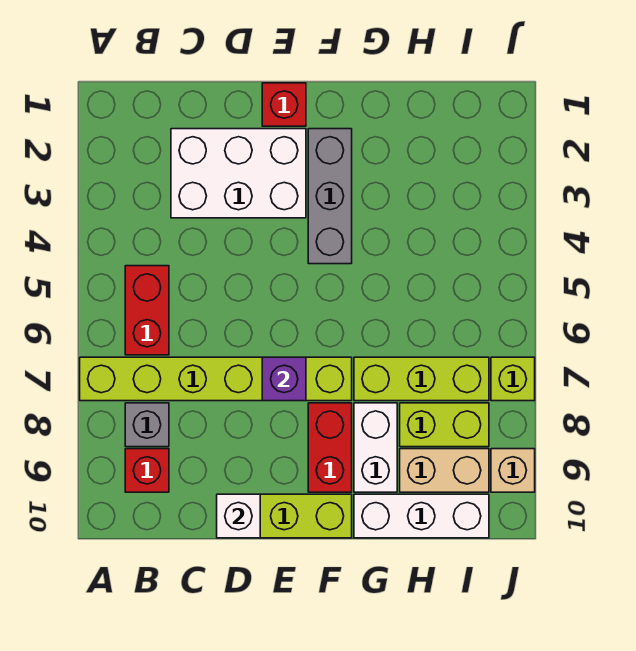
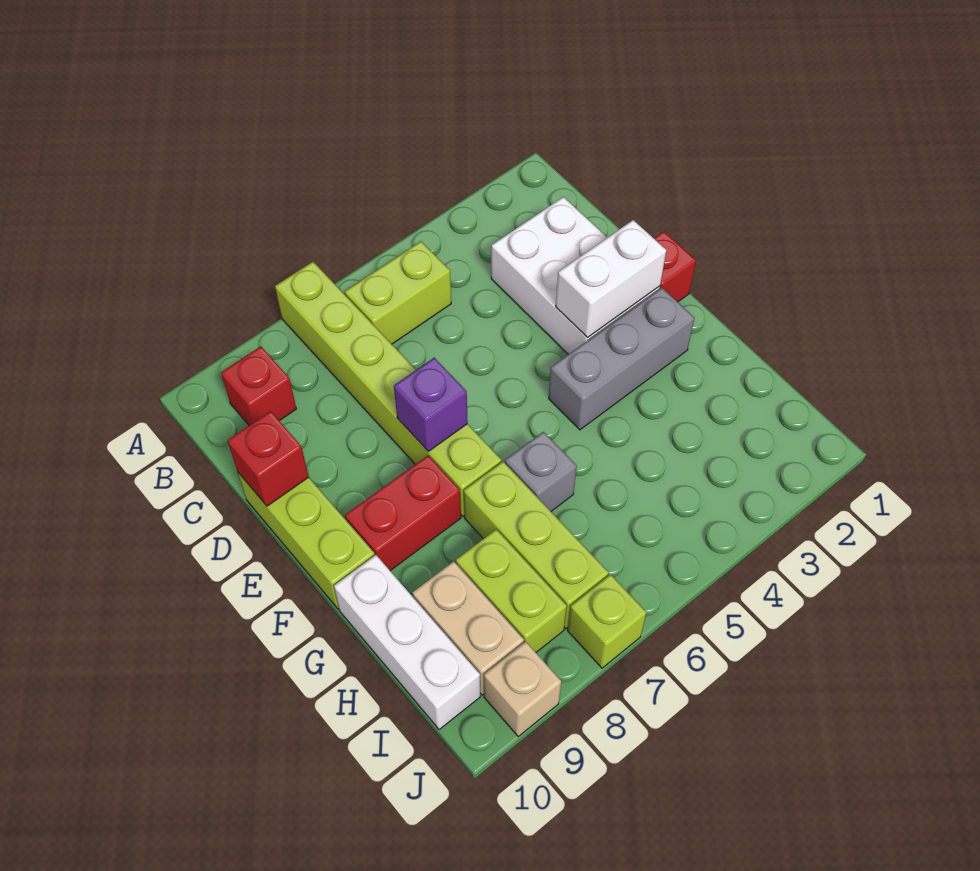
red 1x2 brick [125,266,169,355] -> lime 1x2 brick [345,241,451,344]
grey 1x1 brick [125,403,169,447] -> grey 1x1 brick moved to [505,432,577,511]
white 1x1 brick [217,494,260,538] -> red 1x1 brick [227,411,309,506]
white 1x2 brick [354,403,397,492] -> white 1x2 brick moved to [556,220,666,338]

